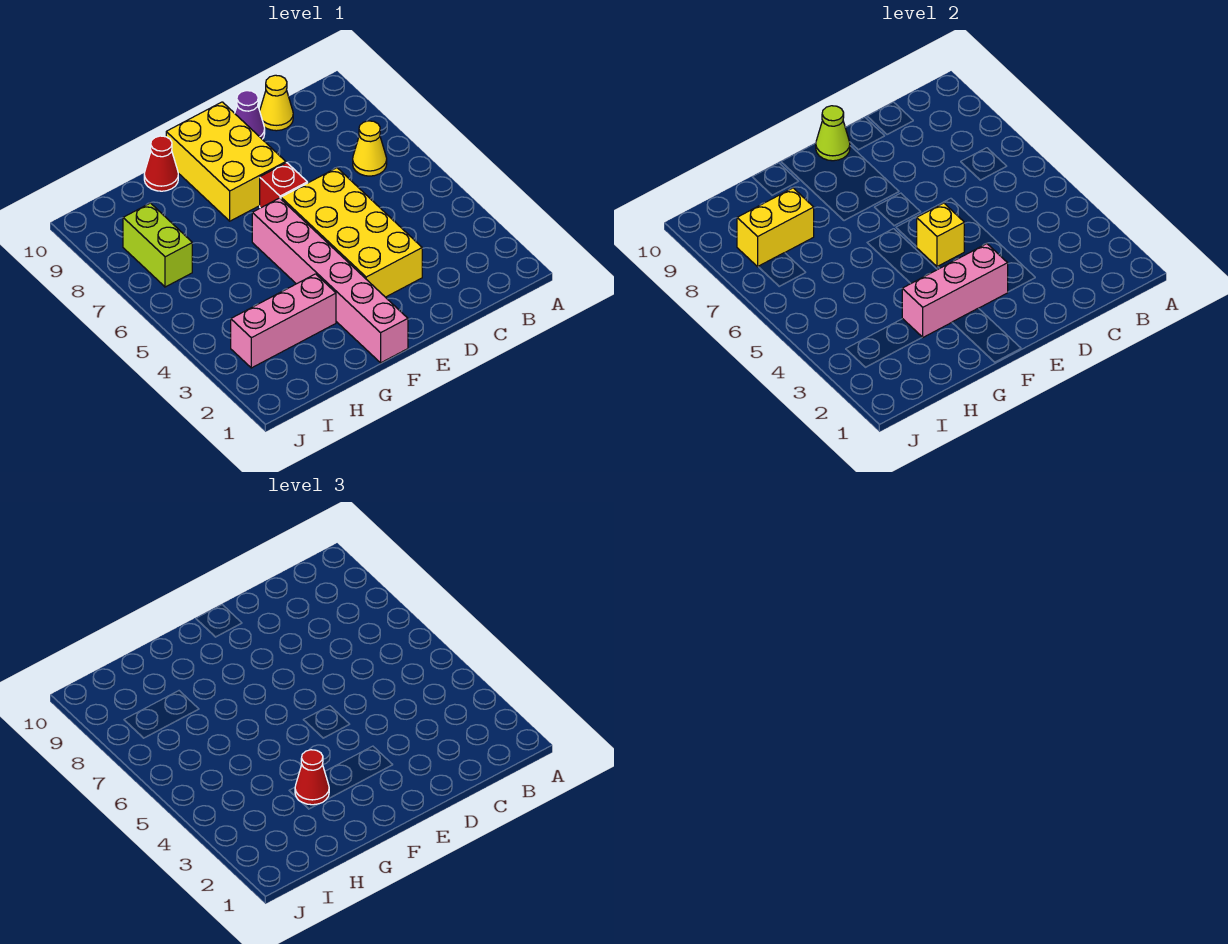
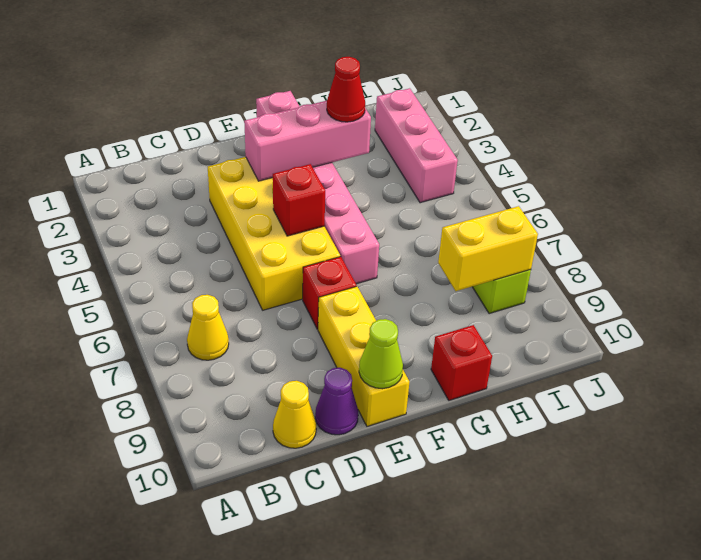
yellow 1x1 brick [917,203,964,267] -> red 1x1 brick [273,164,325,236]
yellow 2x3 brick [166,102,286,221] -> yellow 1x3 brick [318,286,409,426]
pink 1x3 brick [231,274,336,368] -> pink 1x3 brick turned to [375,88,458,203]
red 1x1 cone [144,136,178,191] -> red 1x1 brick [431,325,492,400]

